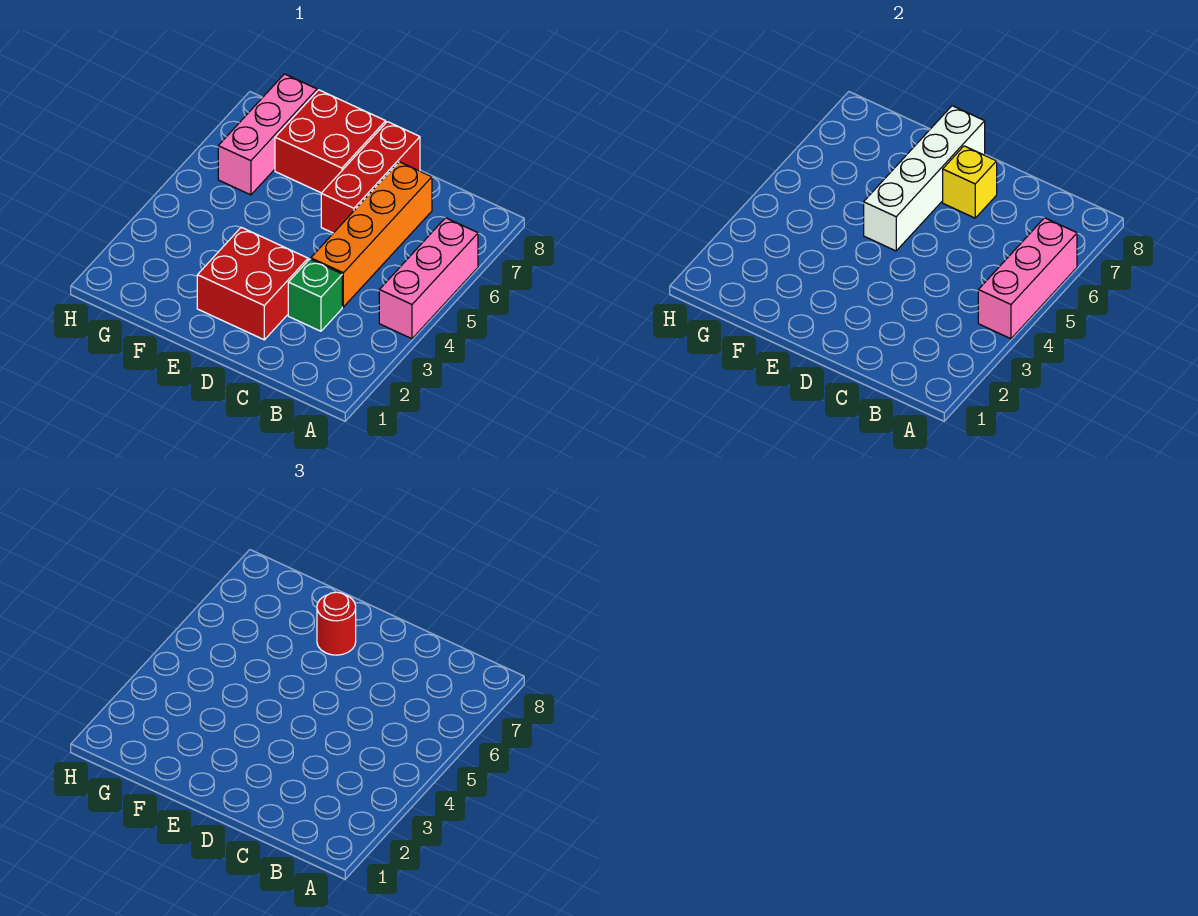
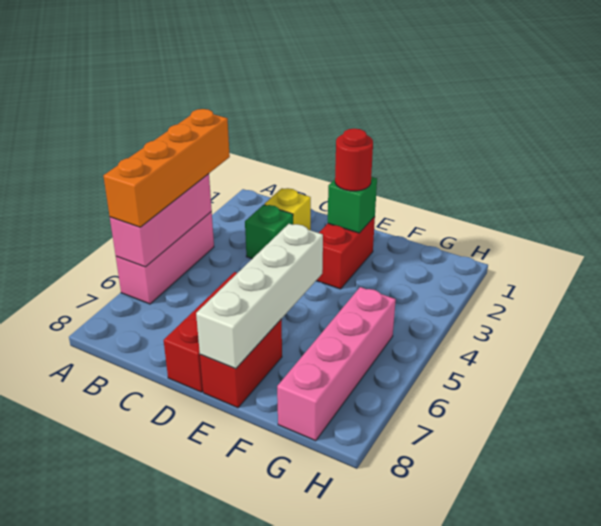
orange 1x4 brick [311,162,432,307] -> orange 1x4 brick moved to [104,109,230,227]
red 2x2 brick [197,227,308,340] -> red 1x2 brick [316,217,375,289]
yellow 1x1 brick [943,146,997,218] -> yellow 1x1 brick moved to [264,188,311,230]
none -> green 1x1 brick [328,177,377,233]
red 2x2 brick [275,90,386,193] -> red 1x2 brick [200,319,282,408]
red 1x1 round brick [317,592,356,655] -> red 1x1 round brick moved to [335,129,373,191]
pink 1x3 brick [218,74,317,195] -> pink 1x4 brick [277,287,396,441]

